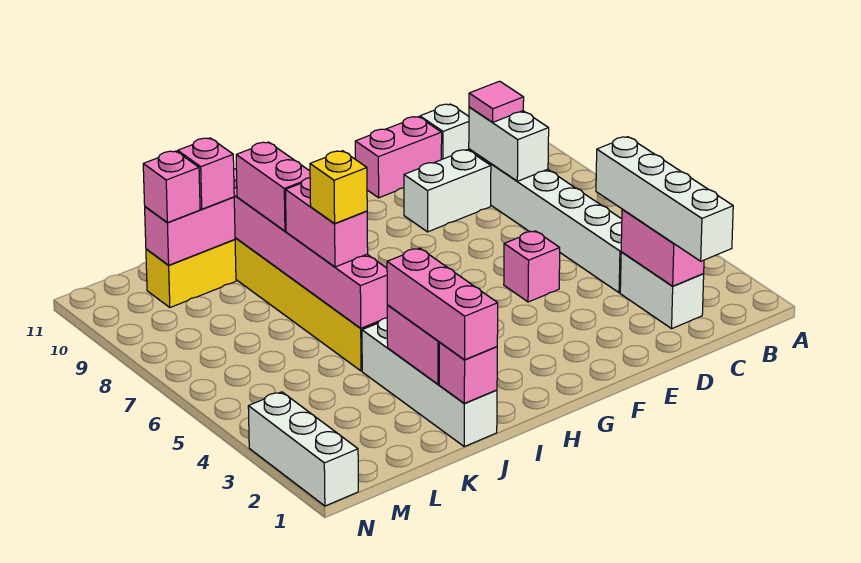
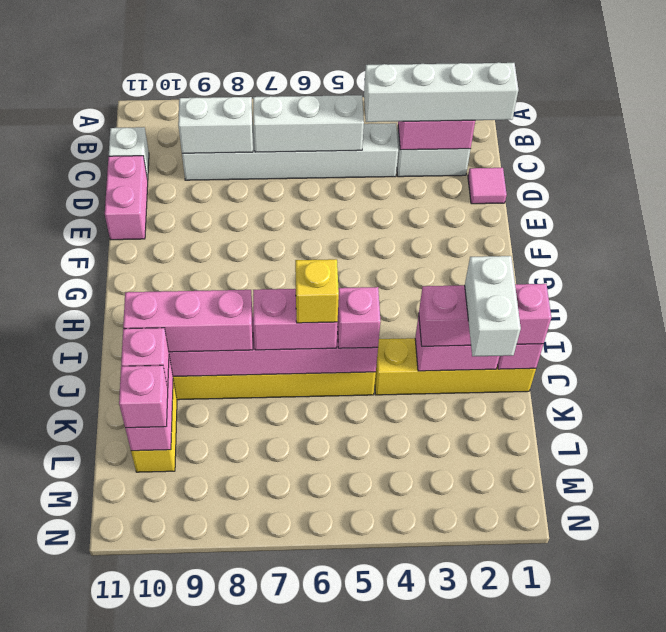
pink 1x1 tile [469,81,524,122] -> pink 1x1 tile moved to [468,168,507,204]
white 1x2 brick [404,150,491,232] -> white 1x2 brick moved to [465,256,521,356]
pink 1x1 brick [504,231,560,302] -> pink 1x1 brick moved to [337,287,380,348]
white 1x4 brick [362,318,497,447] -> yellow 1x4 brick [375,338,536,395]
pink 1x2 brick [236,142,310,231] -> pink 1x3 brick [123,290,253,352]
white 1x3 brick [248,392,358,506] -> white 1x3 brick moved to [253,95,364,152]

